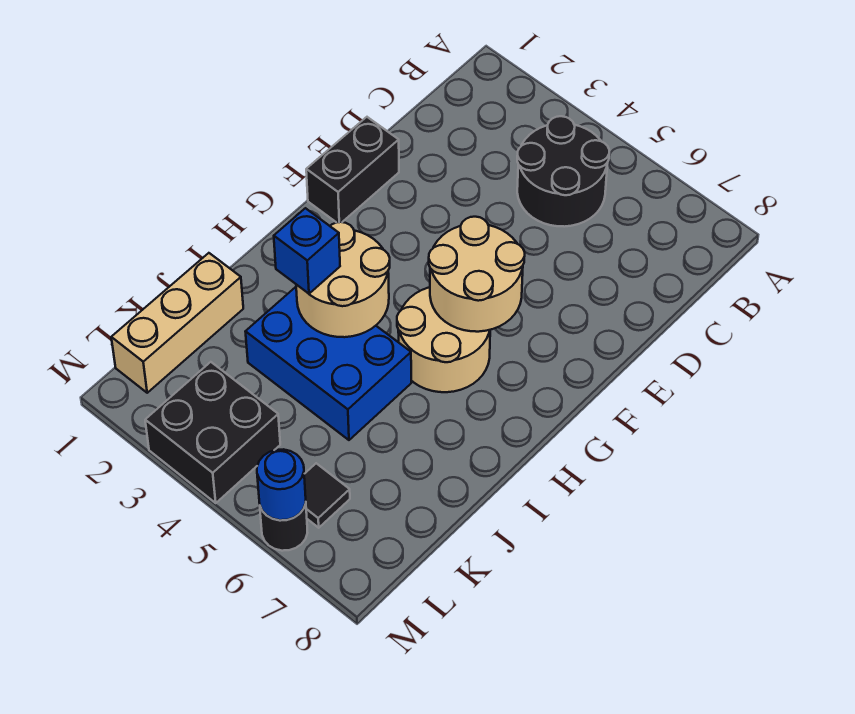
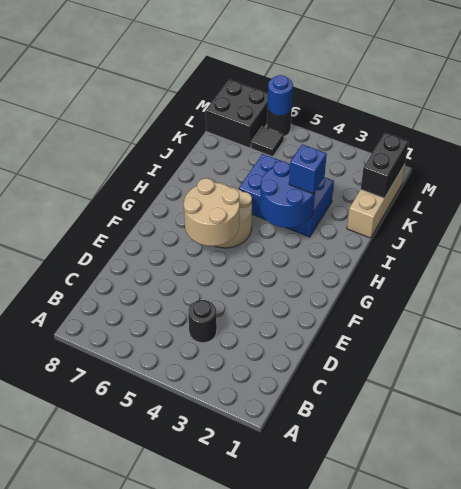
black 2x2 round brick [517,116,609,227] -> black 1x1 round brick [188,300,217,343]
black 1x2 brick [306,117,399,223] -> black 1x2 brick moved to [361,133,409,198]
tan 2x2 round brick [296,222,390,337] -> blue 2x2 round brick [260,161,315,228]
black 2x2 brick [145,362,280,503] -> black 2x2 brick moved to [206,80,268,148]

